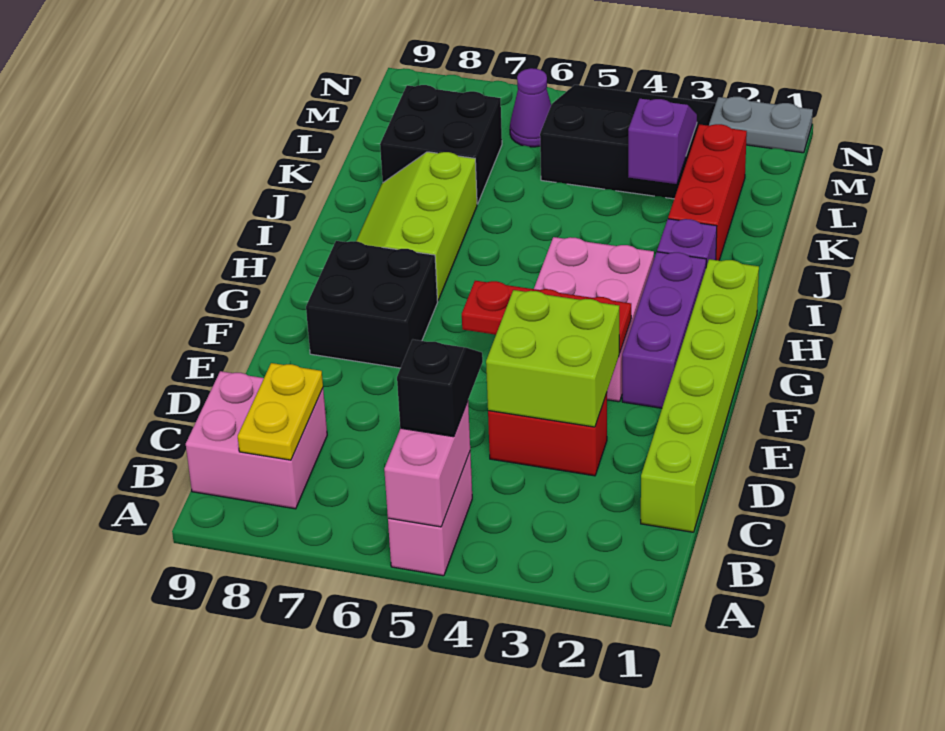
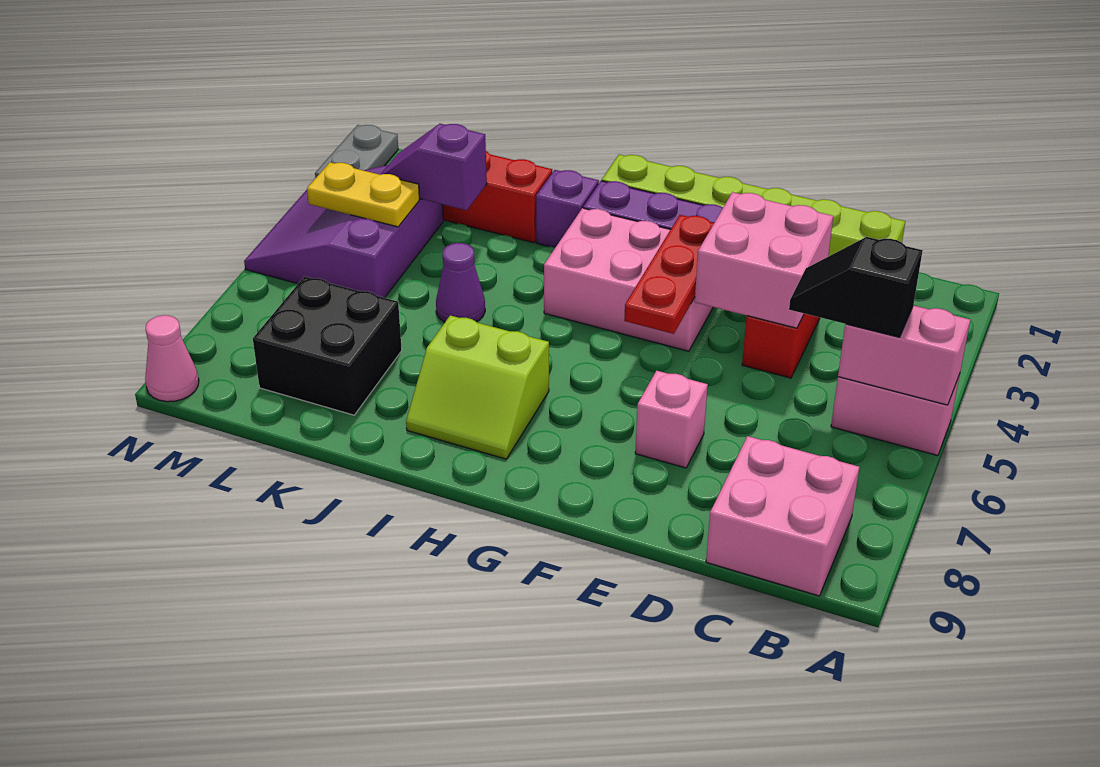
yellow 1x2 plate [238,363,323,460] -> yellow 1x2 plate moved to [307,162,419,227]
lime 2x2 brick [486,290,620,427] -> pink 2x2 brick [695,192,833,328]
none -> pink 1x1 brick [635,371,708,468]
black 2x2 brick [306,241,438,368] -> none
lime 2x3 slope [356,152,477,301] -> lime 2x2 slope [406,315,549,459]
black 3x3 slope [540,85,716,199] -> purple 3x3 slope [244,165,443,298]
purple 1x1 cone [510,68,551,147] -> purple 1x1 cone moved to [436,243,485,322]
none -> pink 1x1 cone [145,315,199,402]

